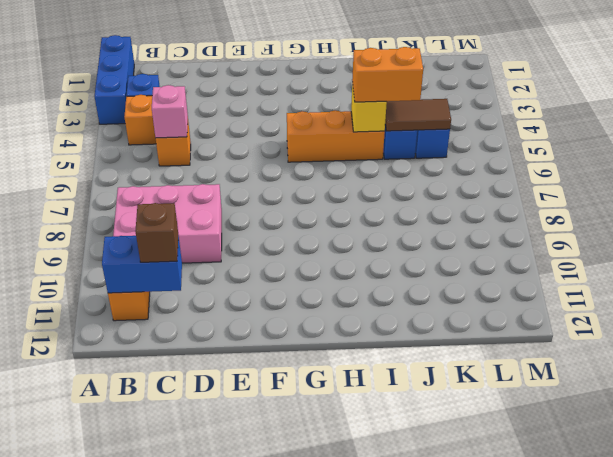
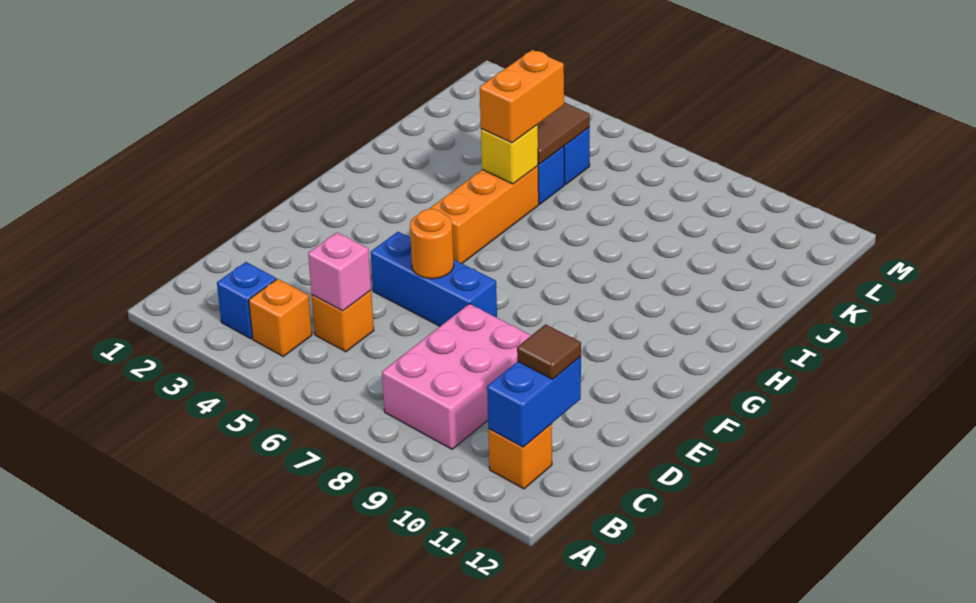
blue 1x3 brick [95,35,134,124] -> blue 1x3 brick moved to [371,232,497,326]
brown 1x1 brick [135,203,178,262] -> brown 1x1 tile [517,324,581,379]
none -> orange 1x1 round brick [410,209,454,279]

